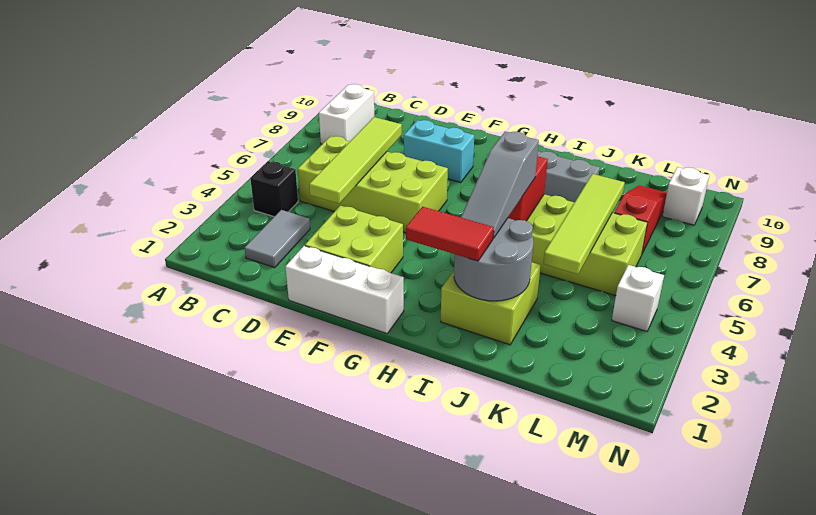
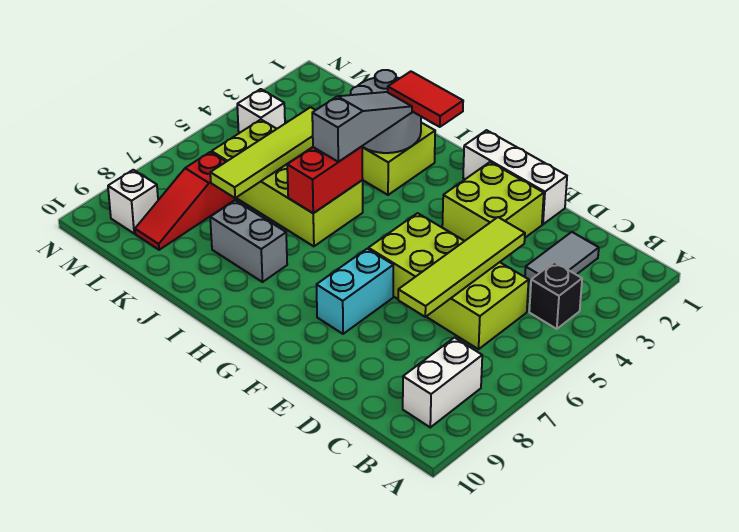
cyan 1x2 brick [404,120,474,182] -> cyan 1x2 brick turned to [317,249,393,334]

